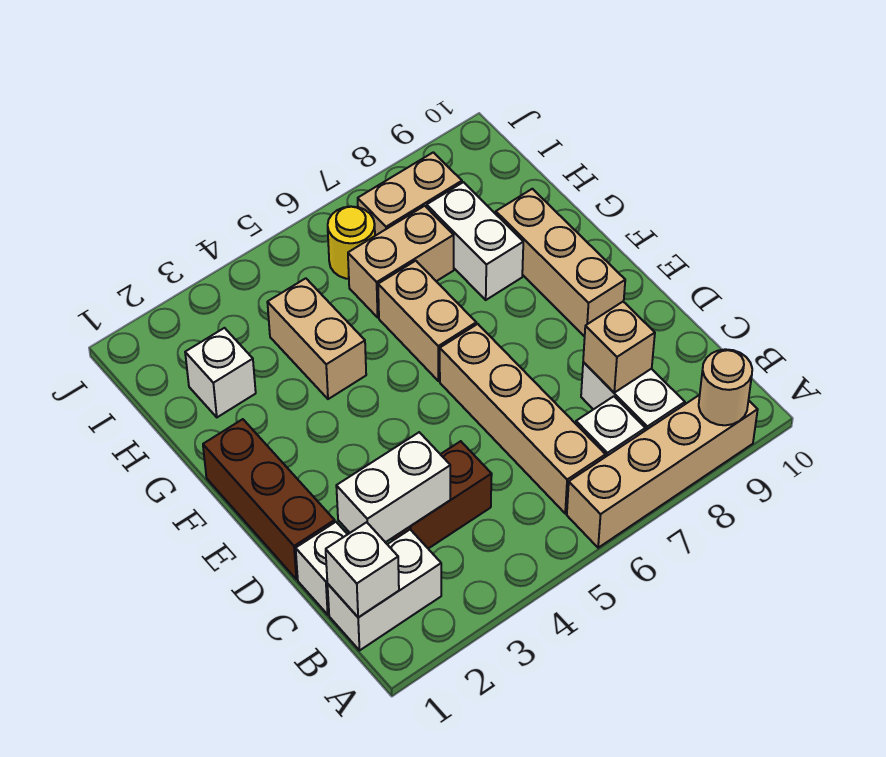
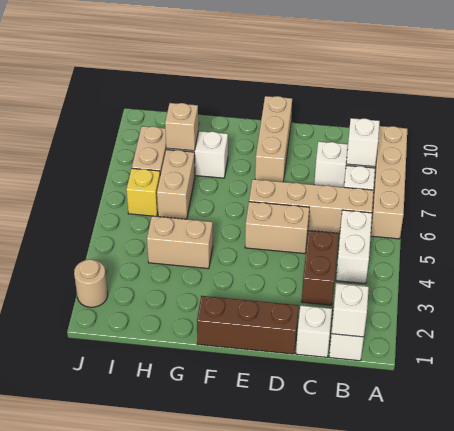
tan 1x1 round brick [699,349,752,425] -> tan 1x1 round brick moved to [74,259,108,307]
white 1x2 brick [336,432,450,542] -> white 1x2 brick moved to [336,210,372,284]
tan 1x1 brick [583,302,655,393] -> tan 1x1 brick moved to [165,103,199,151]
tan 1x3 brick [496,189,625,337] -> tan 1x3 brick turned to [255,96,292,182]
tan 1x2 brick [378,261,476,381] -> tan 1x2 brick moved to [245,202,309,254]
white 1x1 brick [185,328,256,417] -> white 1x1 brick moved to [346,118,380,167]
yellow 1x1 round brick [328,207,375,279] -> yellow 1x1 brick [126,168,160,216]

